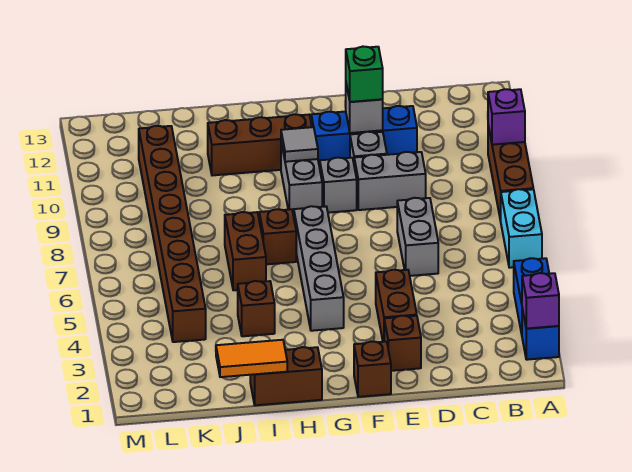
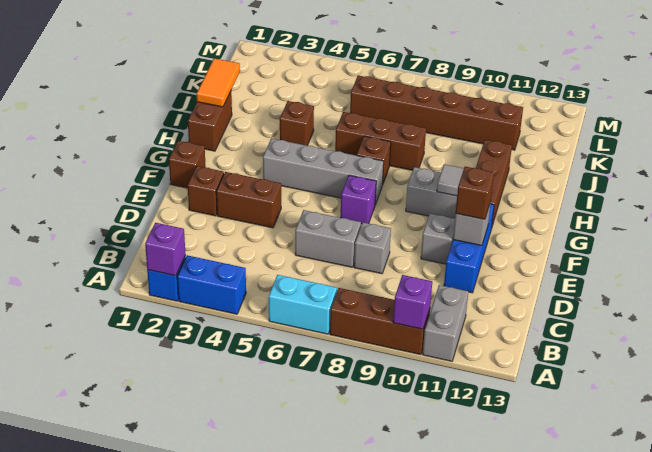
grey 1x2 brick [354,152,426,210] -> grey 1x2 brick moved to [423,285,468,361]
green 1x1 brick [346,47,383,102] -> brown 1x1 brick [456,167,494,219]
none -> purple 1x1 brick [341,175,376,224]
grey 1x1 brick [319,158,357,213] -> grey 1x1 brick moved to [354,222,391,274]
brown 1x2 brick [225,212,266,290] -> brown 1x3 brick [335,112,426,170]
brown 1x8 brick [139,126,206,342] -> brown 1x6 brick [350,75,523,150]

